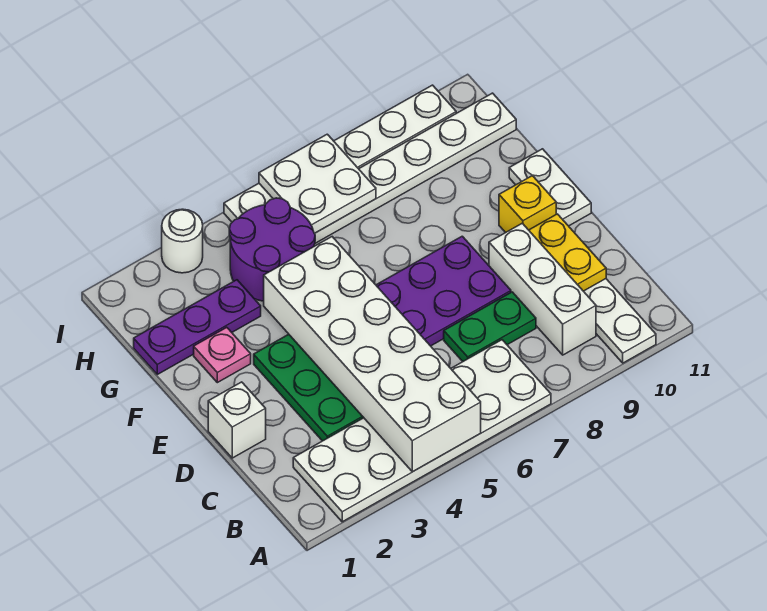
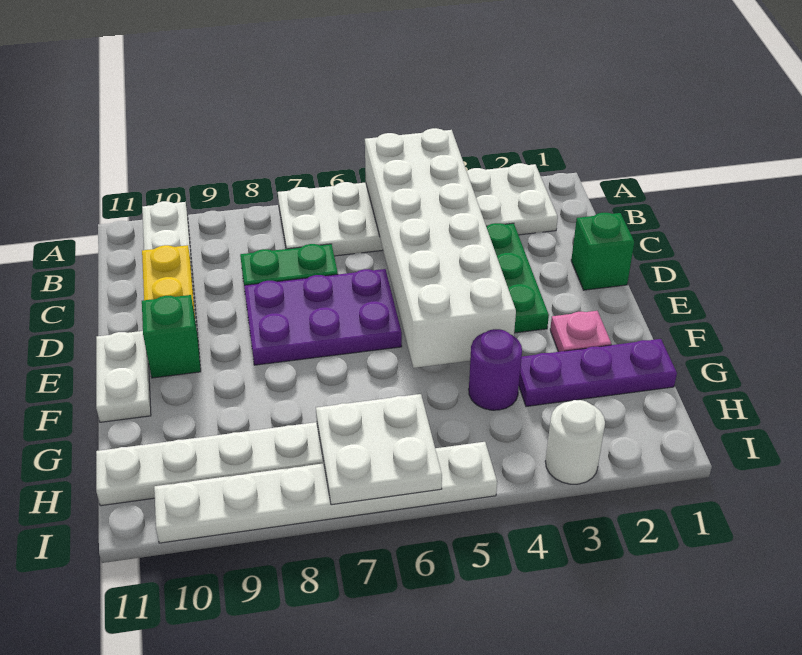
white 1x3 brick [489,223,596,355] -> none
white 1x1 brick [208,382,266,458] -> green 1x1 brick [571,213,634,290]
yellow 1x1 brick [499,176,556,233] -> green 1x1 brick [142,295,201,378]
purple 2x2 round brick [229,198,315,301] -> purple 1x1 round brick [469,329,522,410]

